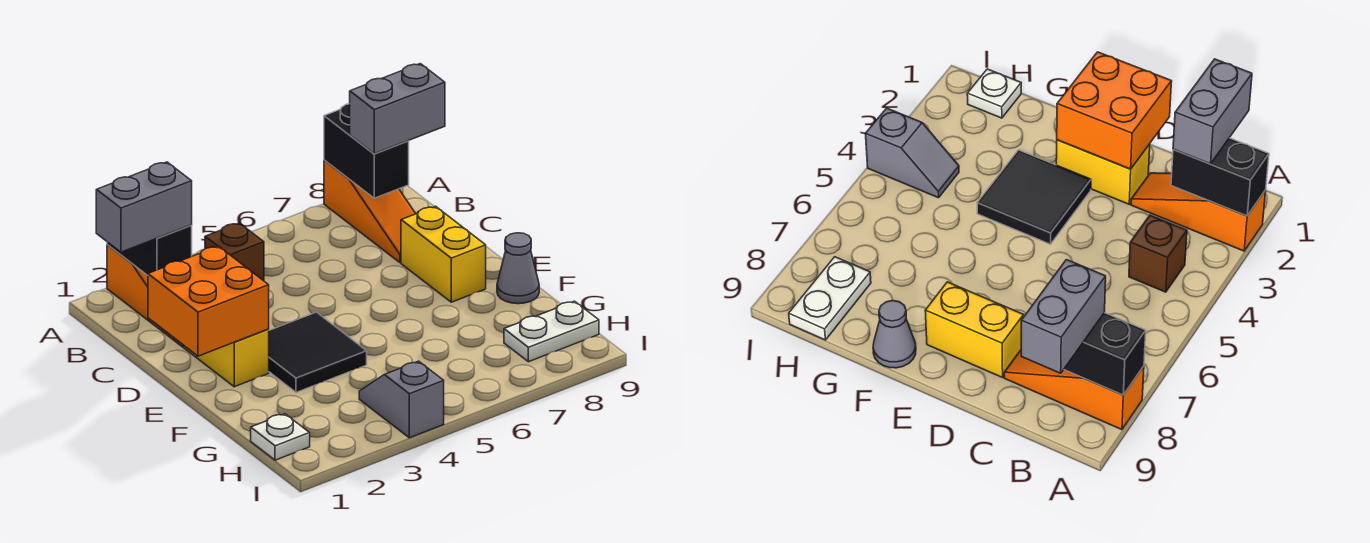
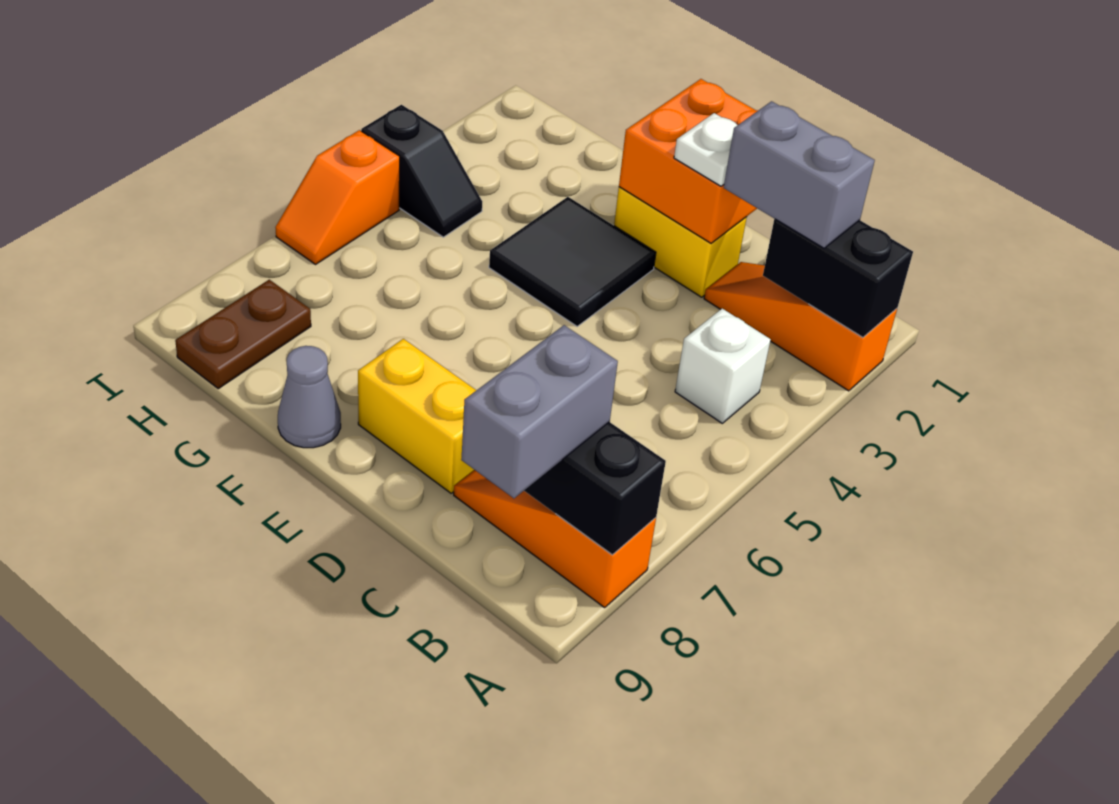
grey 1x2 brick [96,162,192,252] -> grey 1x2 brick turned to [724,101,875,248]
brown 1x1 brick [205,223,264,281] -> white 1x1 brick [675,309,771,423]
white 1x1 plate [251,414,310,460] -> white 1x1 plate moved to [674,113,737,186]
grey 1x2 slope [359,361,444,438] -> black 1x2 slope [361,105,482,237]
white 1x2 plate [504,301,599,362] -> brown 1x2 plate [175,280,311,389]
none -> orange 1x2 slope [275,130,400,264]

